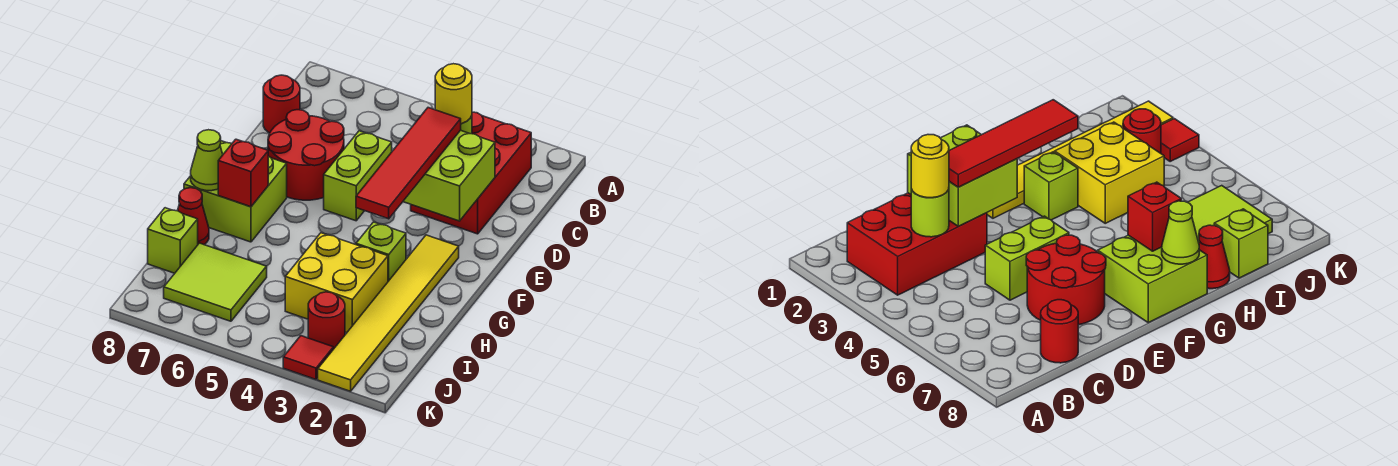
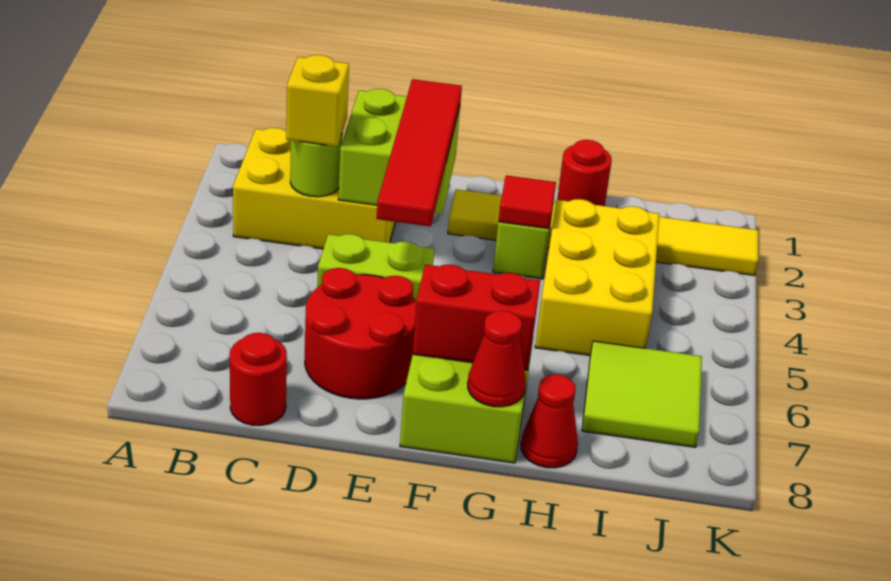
red 2x3 brick [411,112,532,234] -> yellow 2x3 brick [233,128,395,249]
yellow 1x1 round brick [435,64,472,124] -> yellow 1x1 brick [286,55,349,146]
red 1x4 tile [356,108,461,219] -> red 1x4 tile turned to [377,79,462,226]
red 1x1 brick [218,139,268,207] -> red 1x2 brick [413,265,540,370]
lime 1x1 cone [191,130,223,191] -> red 1x1 cone [468,311,526,407]
yellow 2x2 brick [285,233,388,333] -> yellow 2x3 brick [535,199,659,355]
lime 1x1 brick [148,208,198,273] -> none
red 1x1 round brick [308,292,345,349] -> red 1x1 round brick moved to [557,140,612,206]
red 1x1 tile [283,336,333,379] -> red 1x1 tile moved to [498,175,556,229]

